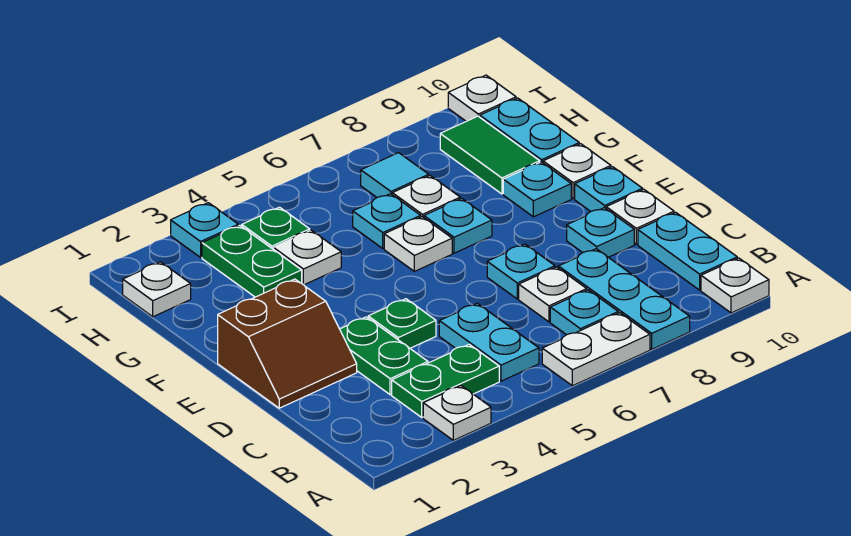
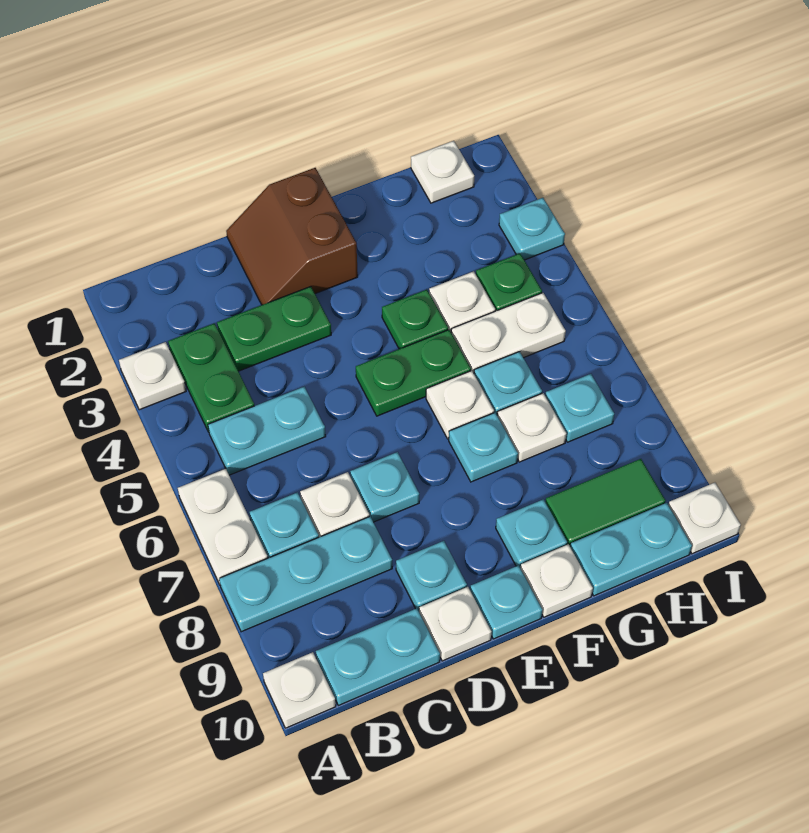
green 1x1 plate [368,299,436,348] -> green 1x1 plate moved to [382,290,448,349]
green 1x2 plate [202,226,302,297] -> green 1x2 plate moved to [356,330,471,416]
none -> white 1x2 plate [451,293,566,373]
cyan 1x1 tile [361,153,429,197] -> cyan 1x1 plate [545,374,614,442]

